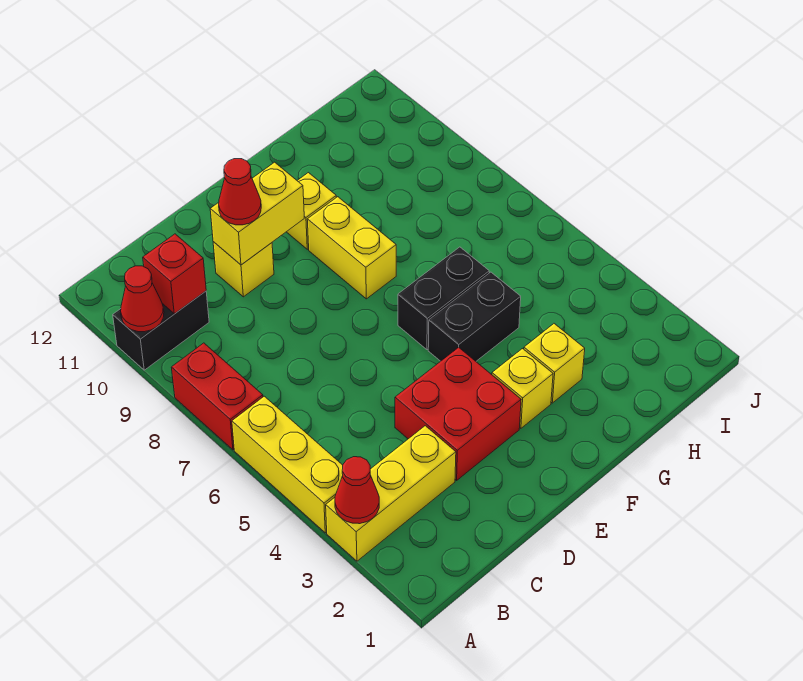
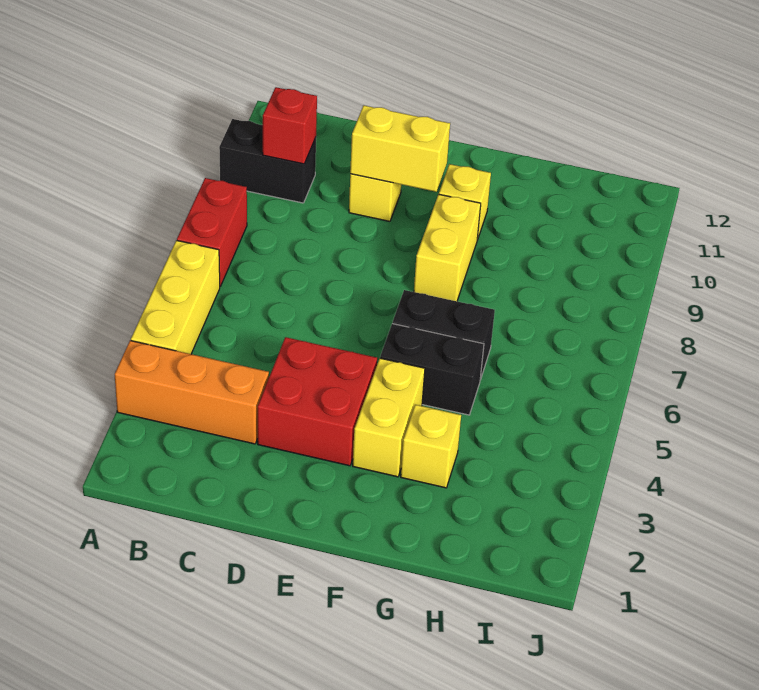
yellow 1x3 brick [326,426,456,561] -> orange 1x3 brick [115,341,269,444]
red 1x1 cone [335,457,379,524] -> none
red 1x1 cone [121,266,164,332] -> none
red 1x1 cone [219,159,261,225] -> none
yellow 1x1 brick [492,349,553,428] -> yellow 1x2 brick [353,358,425,477]

